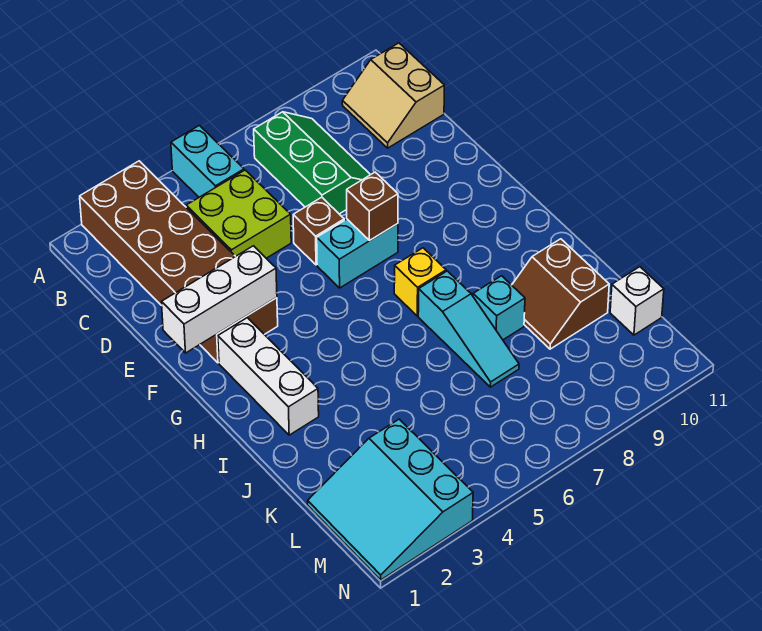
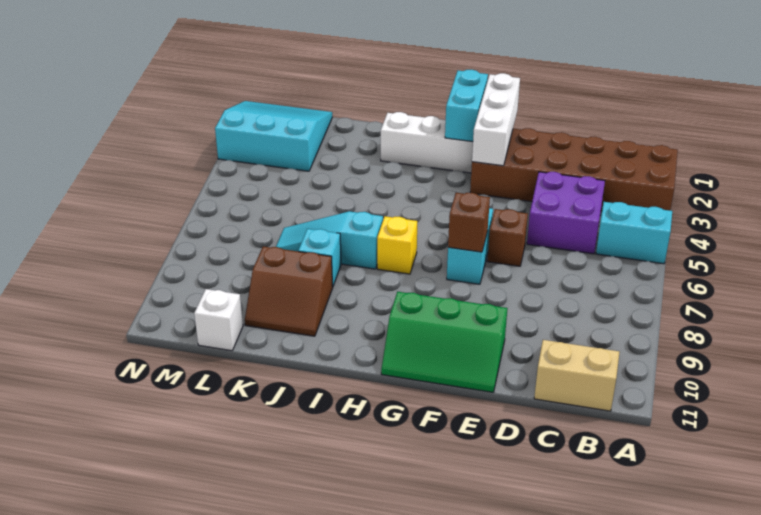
green 2x3 slope [254,112,370,214] -> green 2x3 slope moved to [381,292,507,392]
lime 2x2 brick [186,170,291,258] -> purple 2x2 brick [527,172,605,254]
none -> cyan 1x2 brick [445,70,488,142]
brown 2x2 slope [512,239,609,349] -> brown 2x2 slope turned to [245,246,333,336]

